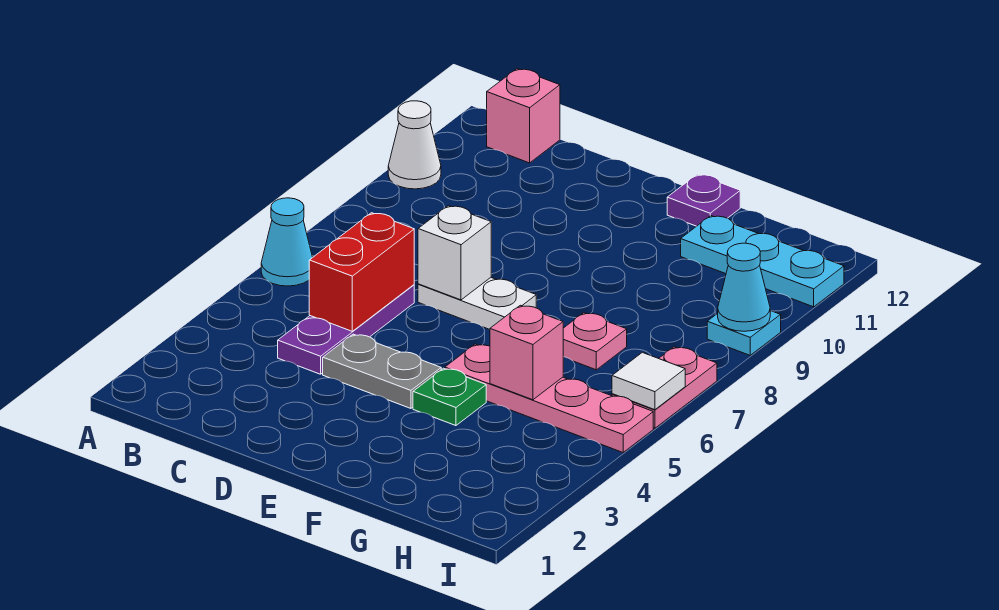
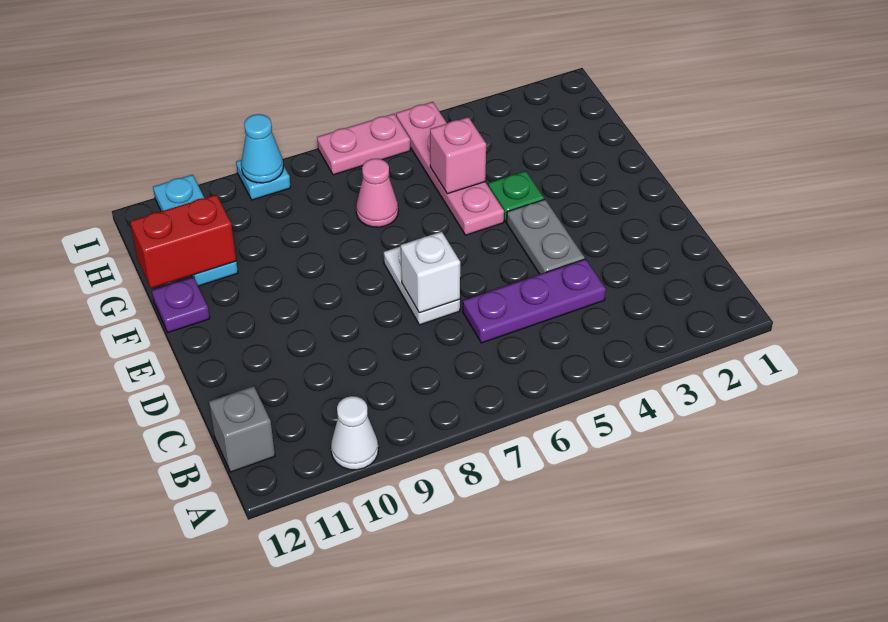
cyan 1x1 cone [261,198,313,286] -> none
pink 1x1 brick [487,69,560,163] -> grey 1x1 brick [209,386,275,472]
red 1x2 brick [309,213,414,331] -> red 1x2 brick moved to [130,195,236,288]
pink 1x1 plate [563,313,627,370] -> pink 1x1 cone [356,159,398,227]
white 1x1 tile [612,352,685,410] -> none

